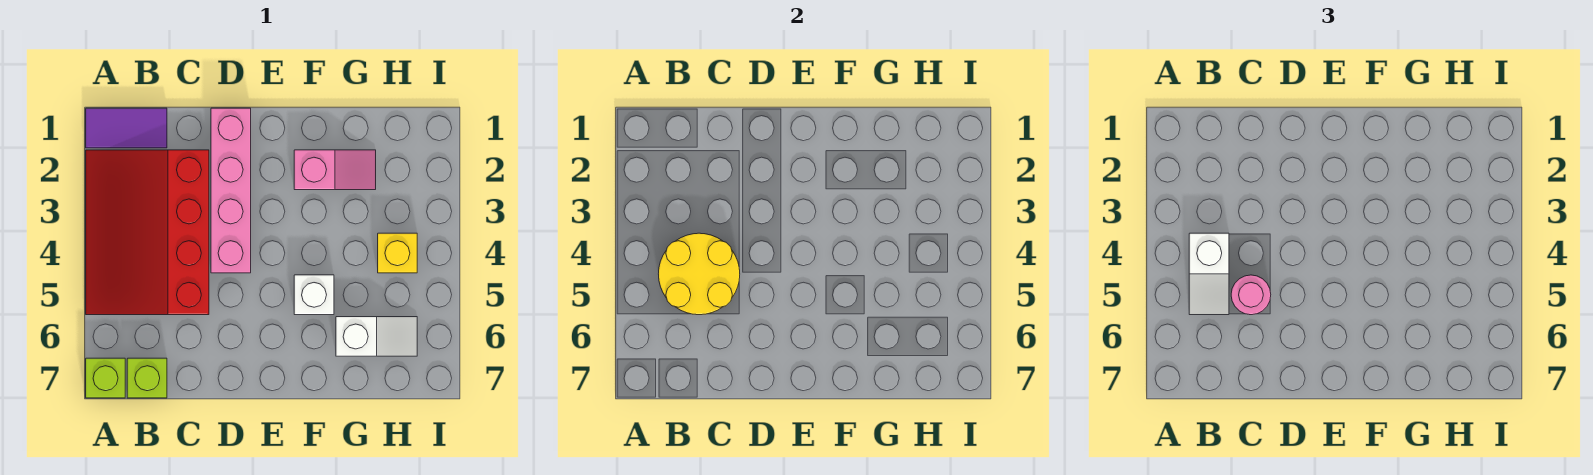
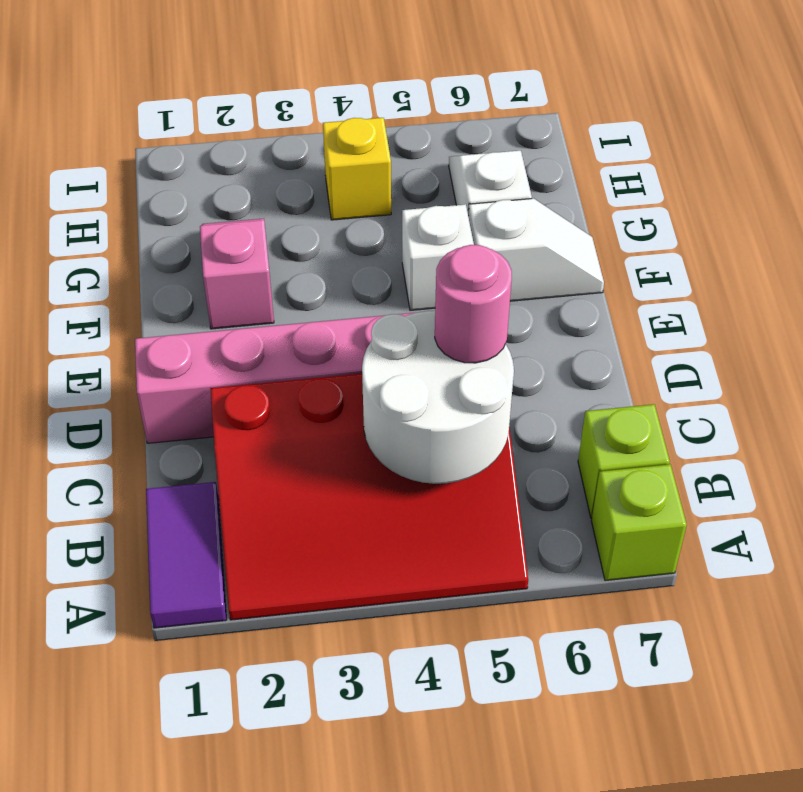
yellow 2x2 round brick [659,233,740,315] -> white 2x2 round brick [362,311,514,484]
white 1x2 slope [1189,233,1229,315] -> white 1x2 slope moved to [468,198,604,301]

